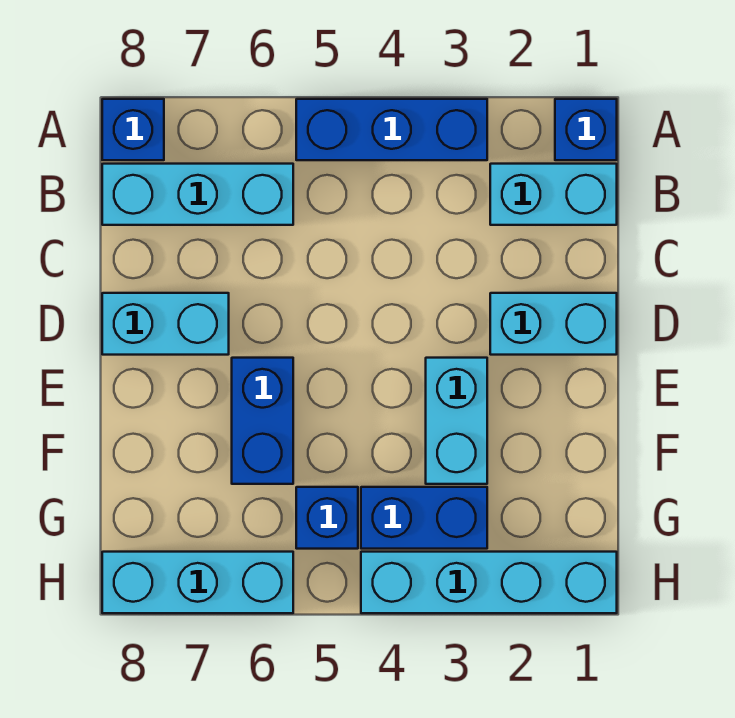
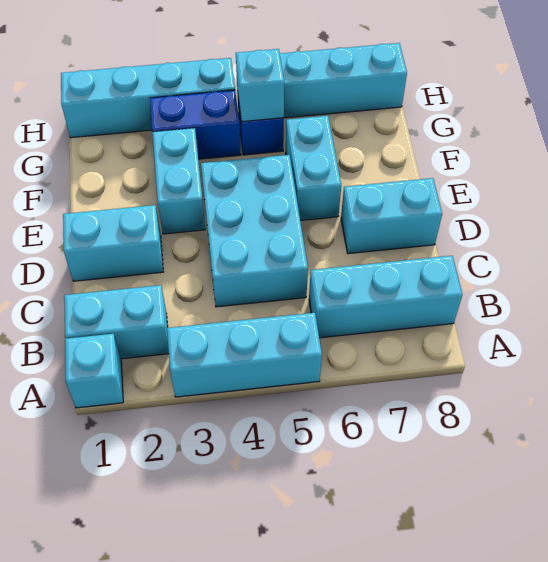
blue 1x1 brick [555,99,617,160] -> cyan 1x1 brick [65,334,123,408]
blue 1x3 brick [296,99,487,160] -> cyan 1x3 brick [167,313,322,397]
blue 1x1 brick [102,99,164,160] -> none
none -> cyan 2x3 brick [201,155,308,307]
blue 1x2 brick [232,358,293,484] -> cyan 1x2 brick [286,116,341,221]
none -> cyan 1x1 brick [236,49,284,122]

